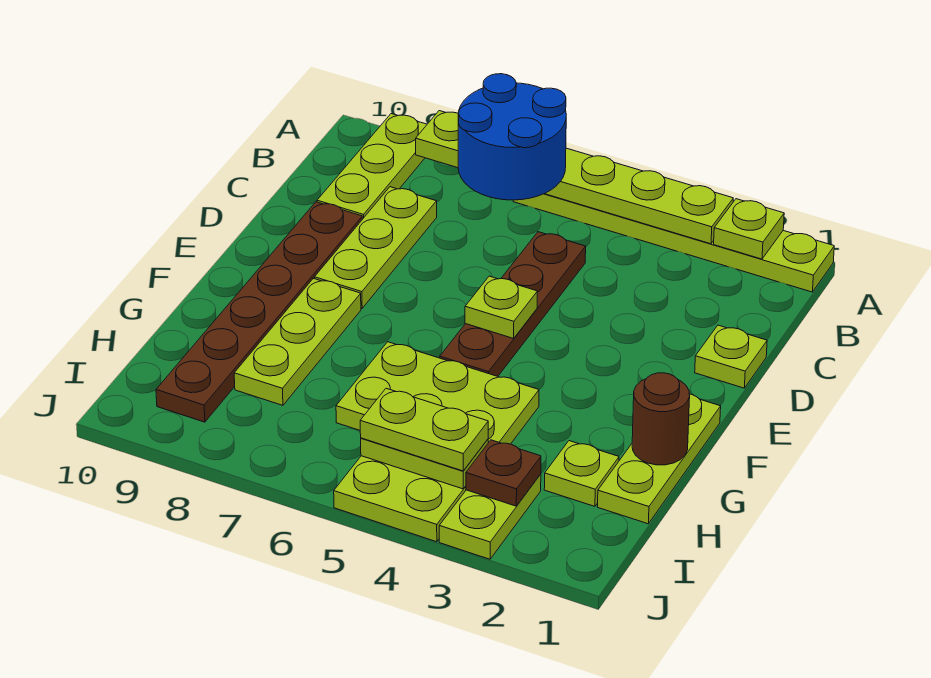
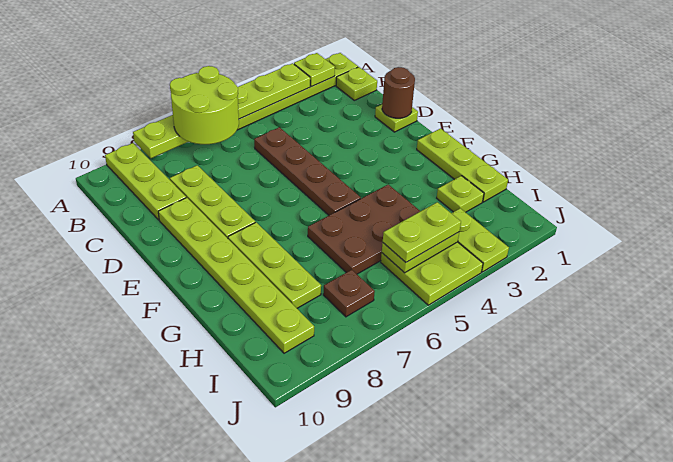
blue 2x2 round brick [458,74,566,200] -> lime 2x2 round brick [170,66,239,144]
brown 1x6 plate [156,202,362,422] -> lime 1x6 plate [158,198,314,353]
lime 1x1 plate [465,276,537,338] -> lime 1x1 plate moved to [336,67,377,100]
brown 1x1 round brick [632,373,690,465] -> brown 1x1 round brick moved to [382,67,415,118]
lime 2x3 plate [336,342,539,444] -> brown 2x3 plate [308,185,420,274]
brown 1x1 plate [466,440,541,506] -> brown 1x1 plate moved to [323,270,375,317]

